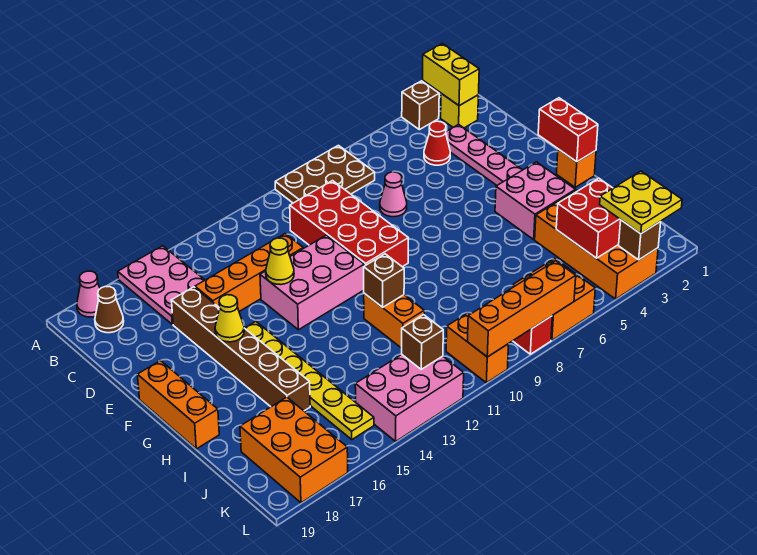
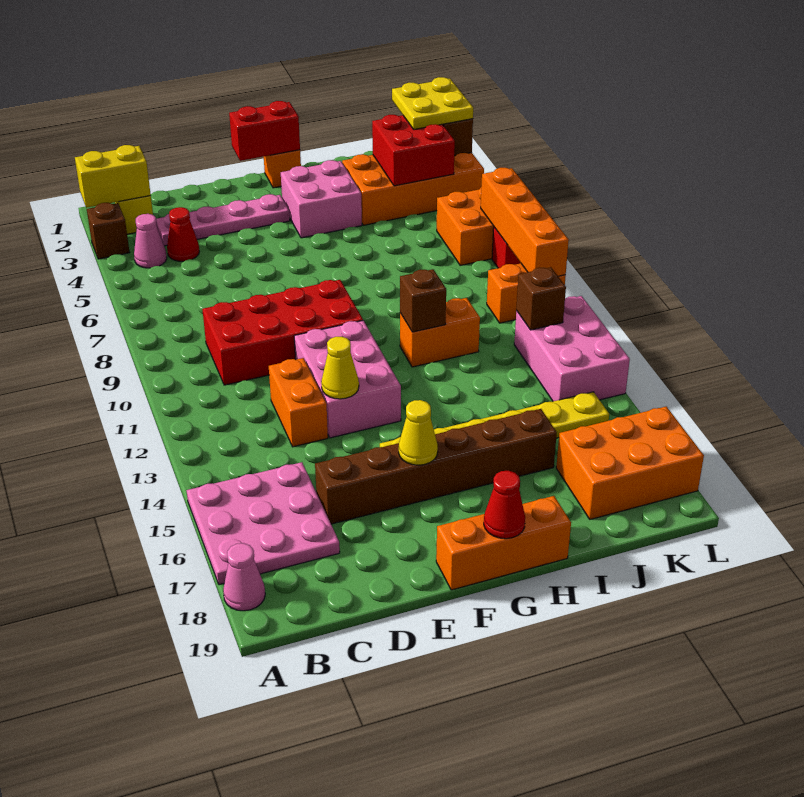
brown 2x3 plate [275,145,375,203] -> none
pink 2x3 plate [118,246,205,324] -> pink 3x3 plate [186,462,340,585]
brown 1x1 cone [95,286,124,333] -> none
pink 1x1 cone [380,172,407,217] -> pink 1x1 cone moved to [134,214,167,268]
orange 1x4 brick [195,234,303,311] -> orange 1x2 brick [269,358,328,447]
none -> red 1x1 cone [484,471,525,539]

